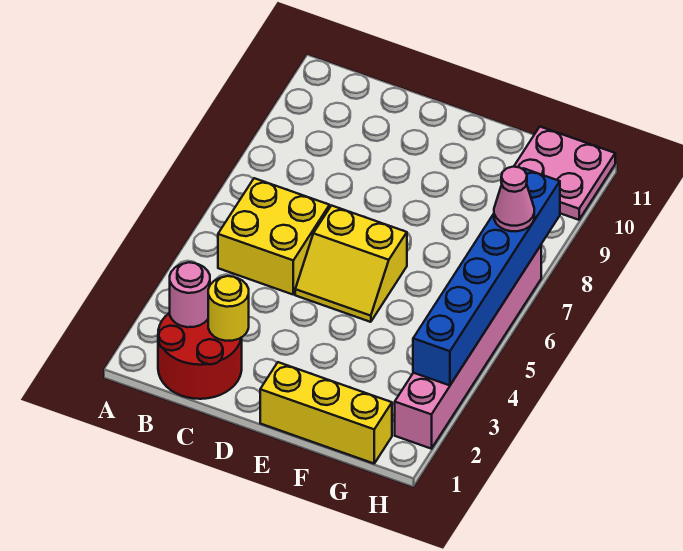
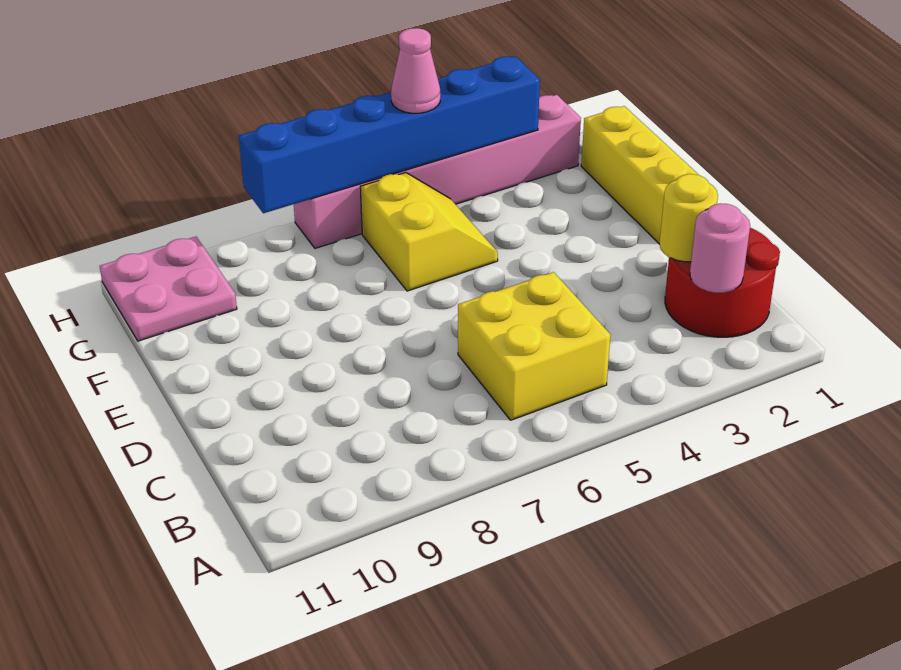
yellow 2x2 slope [295,206,407,322] -> yellow 2x2 slope moved to [360,172,498,291]
pink 1x1 cone [494,167,534,231] -> pink 1x1 cone moved to [391,28,440,113]

